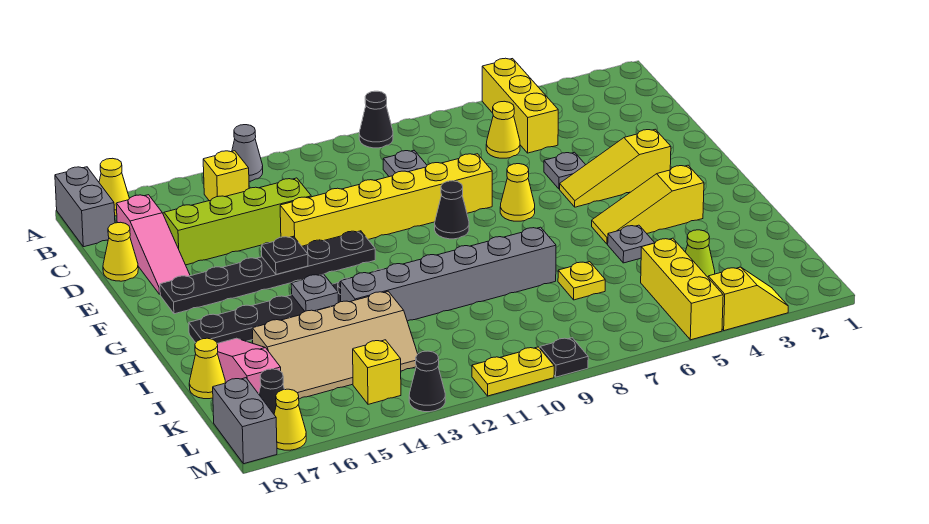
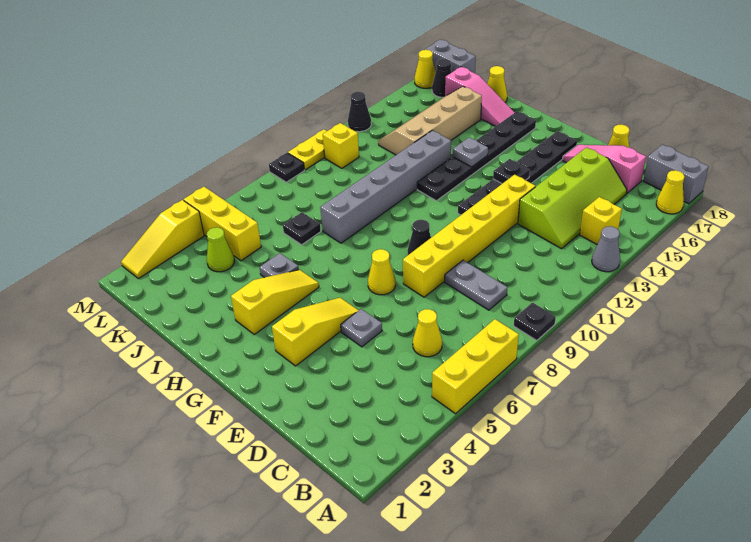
yellow 1x3 brick [482,58,558,153] -> yellow 1x3 brick turned to [432,319,519,414]
black 1x1 cone [359,91,393,148] -> black 1x1 plate [514,303,556,341]
yellow 1x1 plate [558,262,605,300] -> black 1x1 plate [283,212,321,245]
yellow 1x1 brick [353,340,401,404] -> yellow 1x1 brick moved to [323,123,359,168]
yellow 1x2 slope [708,267,788,331] -> yellow 1x3 slope [121,200,204,279]

